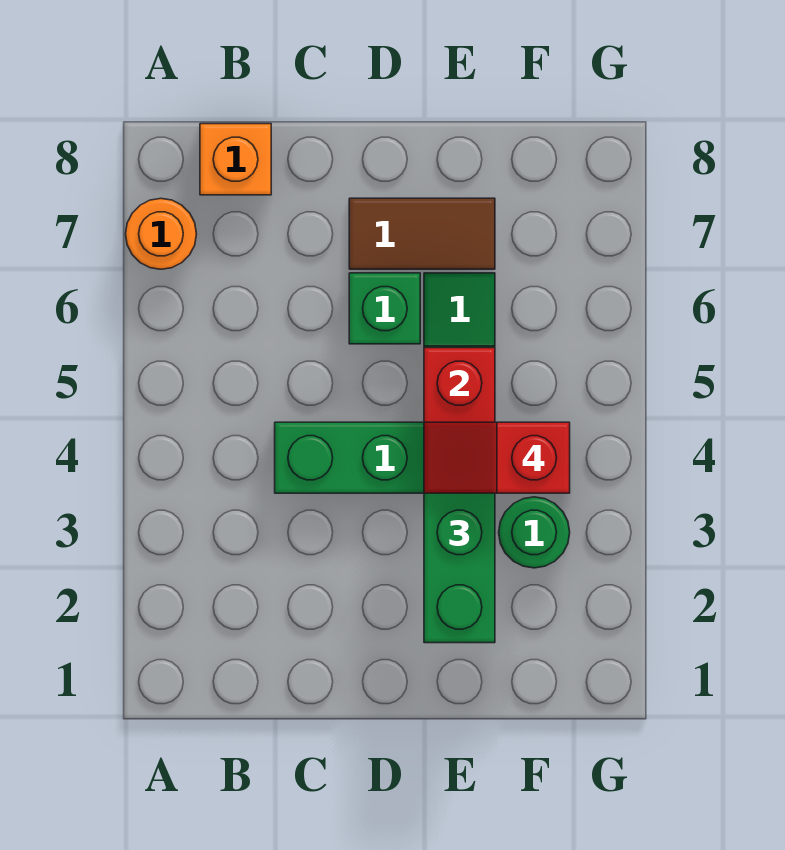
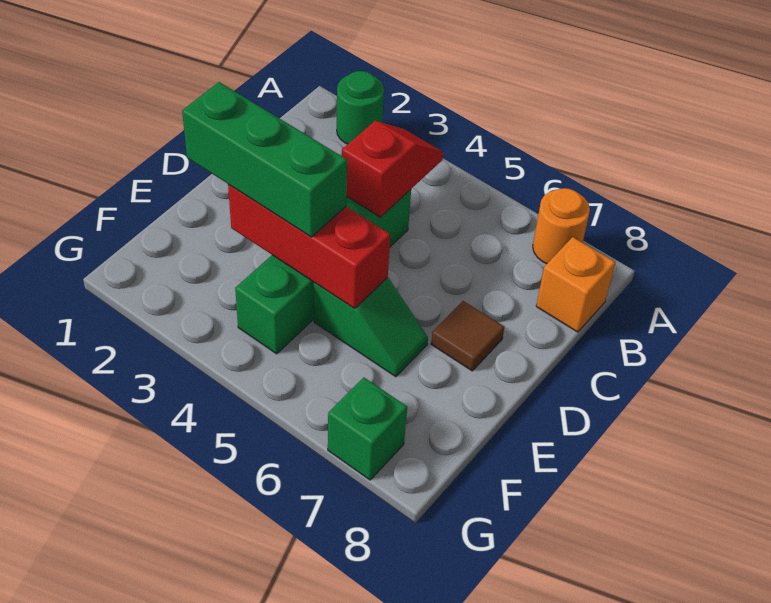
green 1x1 brick [349,273,420,344] -> green 1x1 brick moved to [328,377,407,480]
brown 1x2 tile [349,198,495,269] -> brown 1x1 tile [431,301,504,371]
red 1x2 slope [424,422,570,493] -> red 1x2 slope moved to [342,121,443,217]
green 1x1 round brick [499,497,570,568] -> green 1x1 round brick moved to [337,71,384,144]

